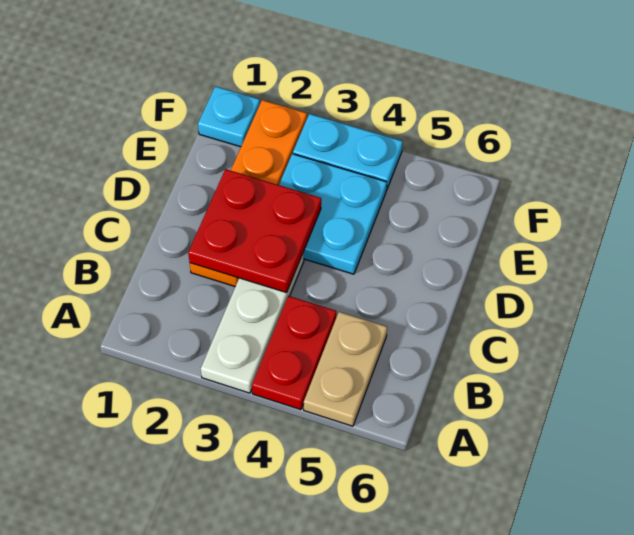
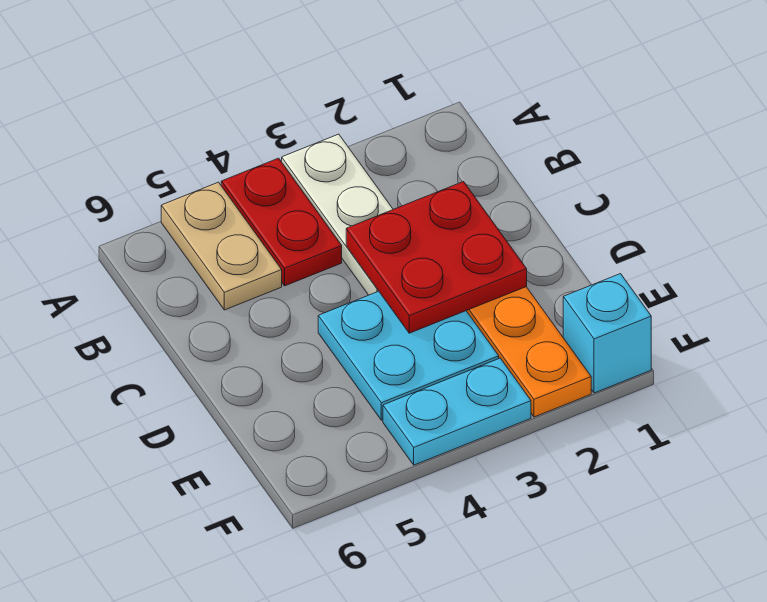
cyan 1x1 plate [198,86,260,147] -> cyan 1x1 brick [563,274,651,393]

